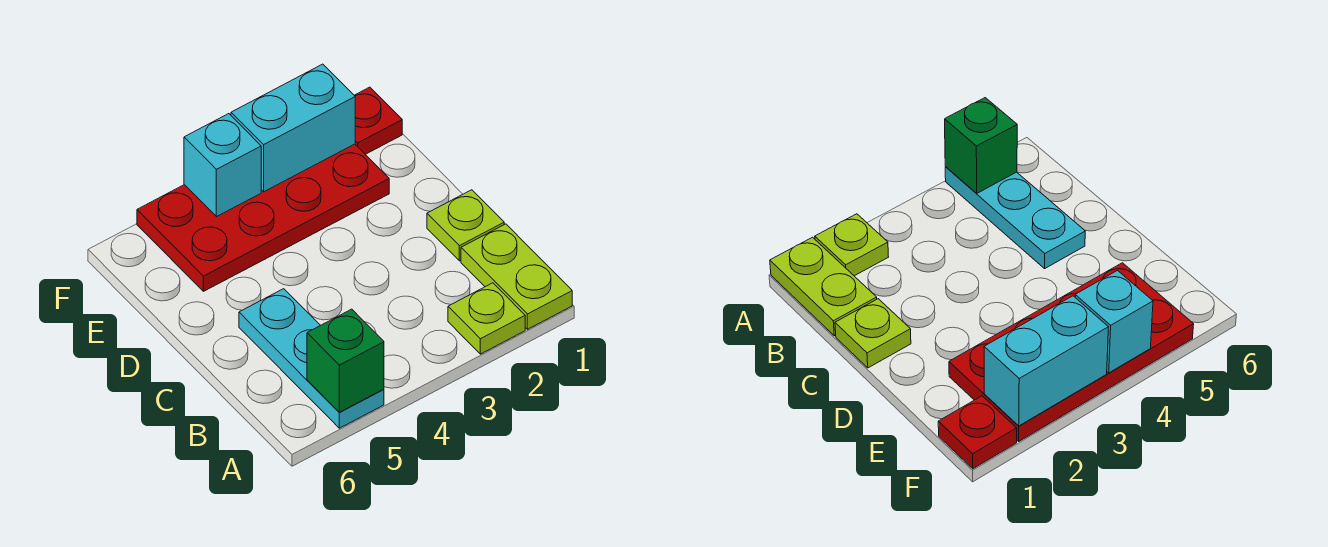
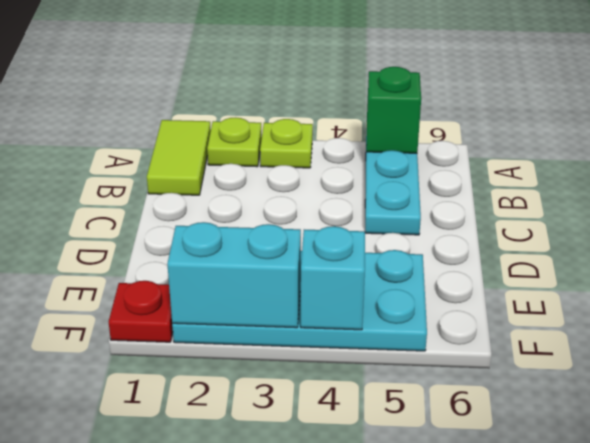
lime 1x2 plate [461,224,572,329] -> lime 1x2 tile [147,120,211,195]
lime 1x1 plate [427,190,504,261] -> lime 1x1 plate moved to [260,119,313,168]
red 2x4 plate [137,144,389,291] -> cyan 2x4 plate [172,250,427,351]

